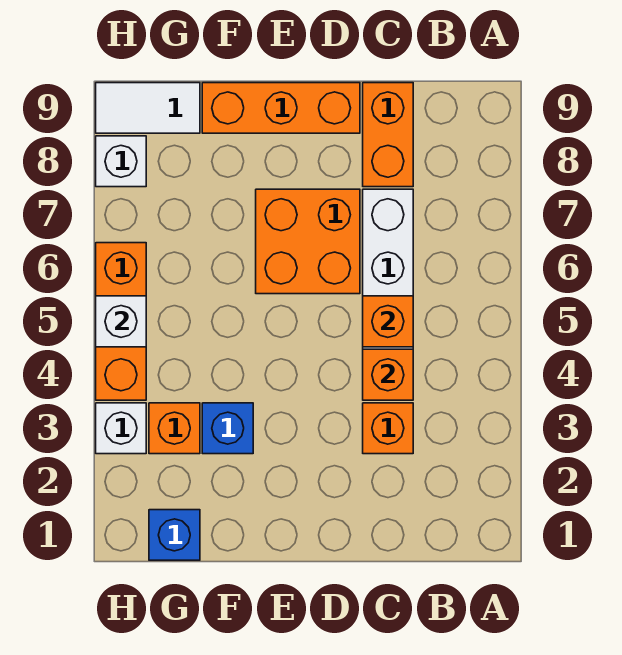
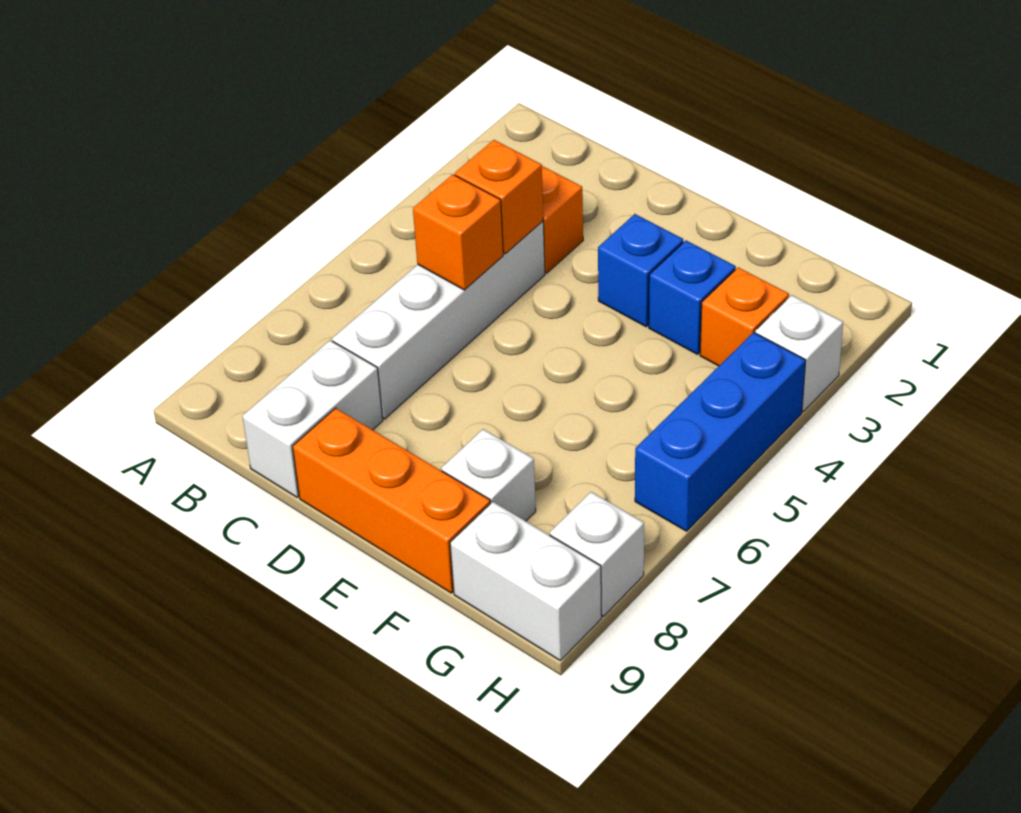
orange 1x2 brick [363,83,413,187] -> white 1x2 brick [243,340,383,497]
orange 2x2 brick [256,189,360,294] -> none
blue 1x1 brick [149,510,200,560] -> blue 1x1 brick moved to [598,214,683,327]
white 1x2 tile [96,83,200,133] -> white 1x2 brick [450,502,602,660]
orange 1x3 brick [96,243,146,400] -> blue 1x3 brick [635,332,806,531]
white 1x1 brick [96,296,146,347] -> white 1x1 brick moved to [441,429,536,521]

